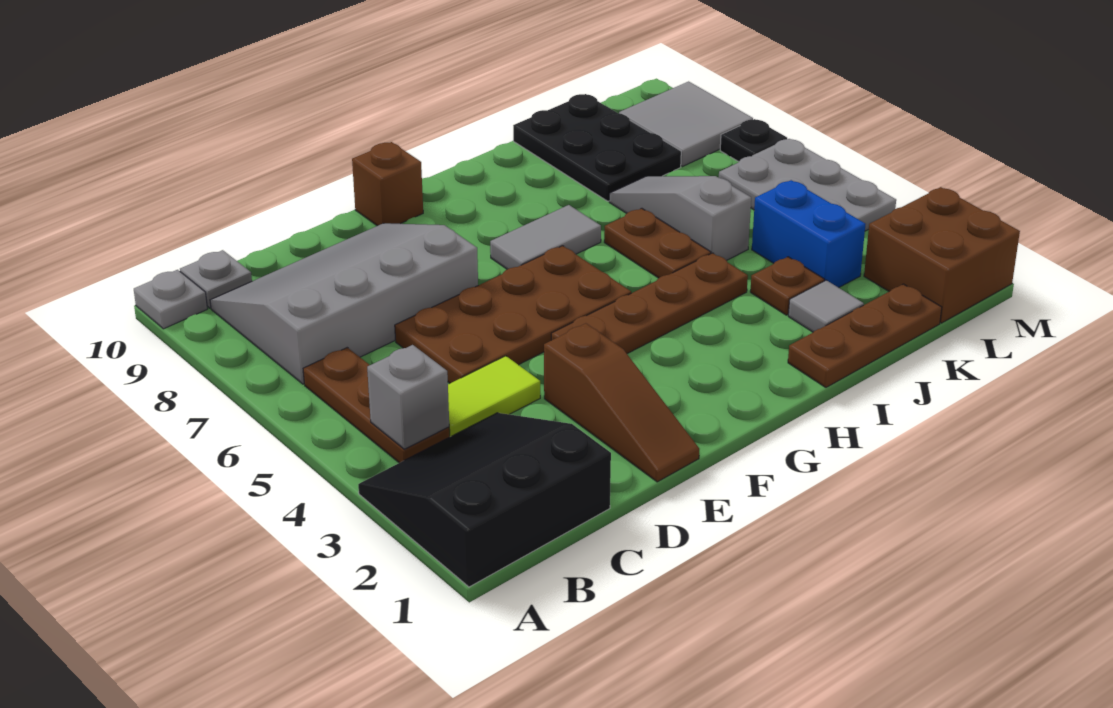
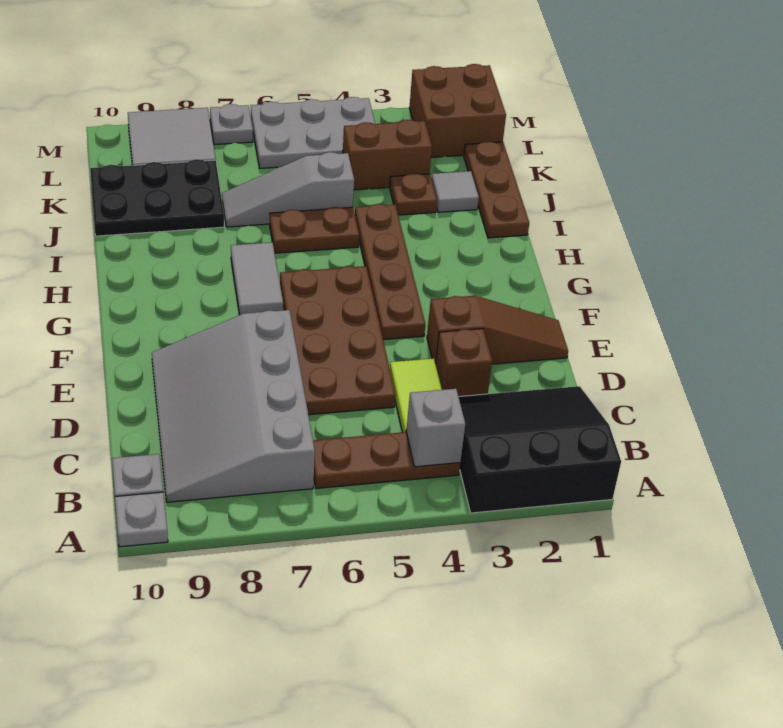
black 3x3 slope [358,413,611,587] -> black 3x3 slope turned to [459,386,621,513]
brown 1x1 brick [352,142,423,226] -> brown 1x1 brick moved to [436,329,492,397]
blue 1x2 brick [752,180,865,288] -> brown 1x2 brick [343,120,432,190]
black 1x1 plate [720,119,787,162] -> grey 1x1 plate [210,104,253,145]

